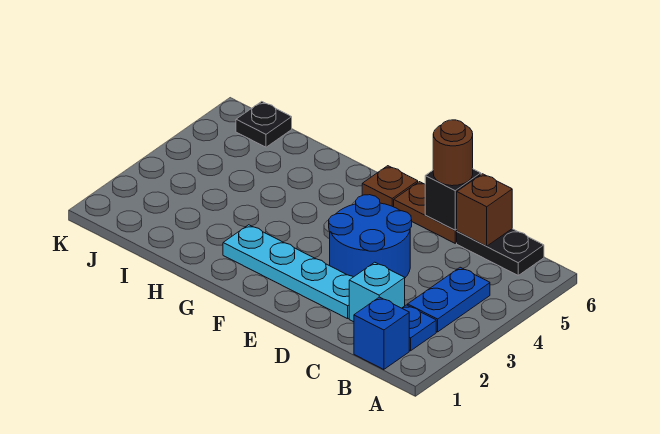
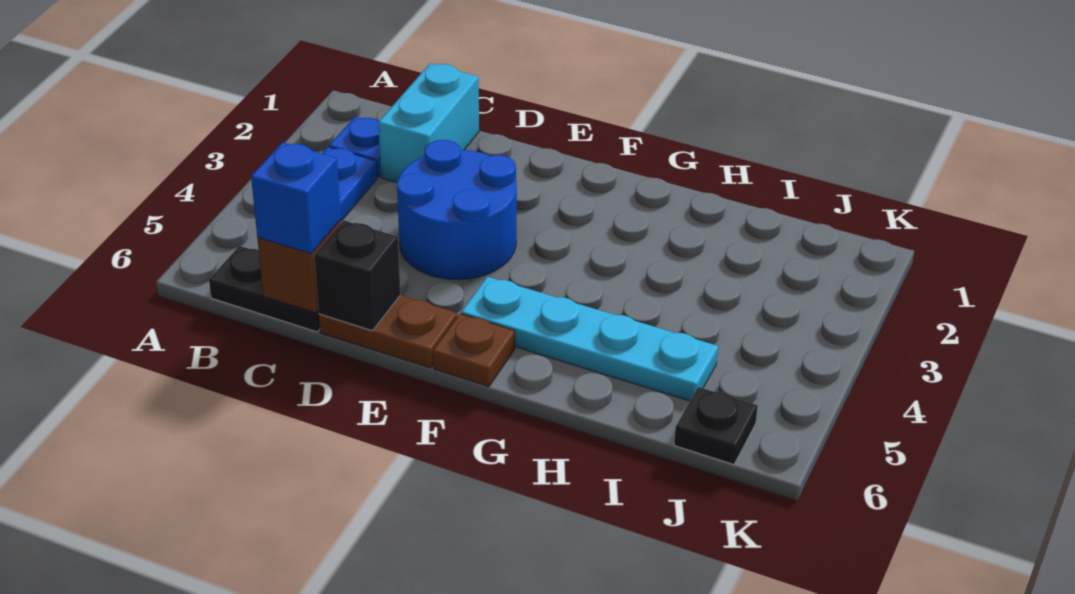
blue 1x1 brick [354,297,409,370] -> blue 1x1 brick moved to [251,142,341,254]
cyan 1x1 brick [349,262,405,322] -> cyan 1x2 brick [378,64,479,182]
cyan 1x4 plate [223,225,353,319] -> cyan 1x4 plate moved to [461,277,718,401]
brown 1x1 round brick [433,120,473,186] -> none

